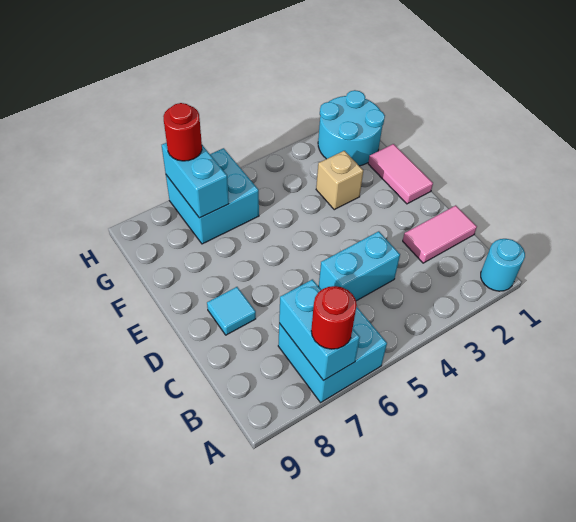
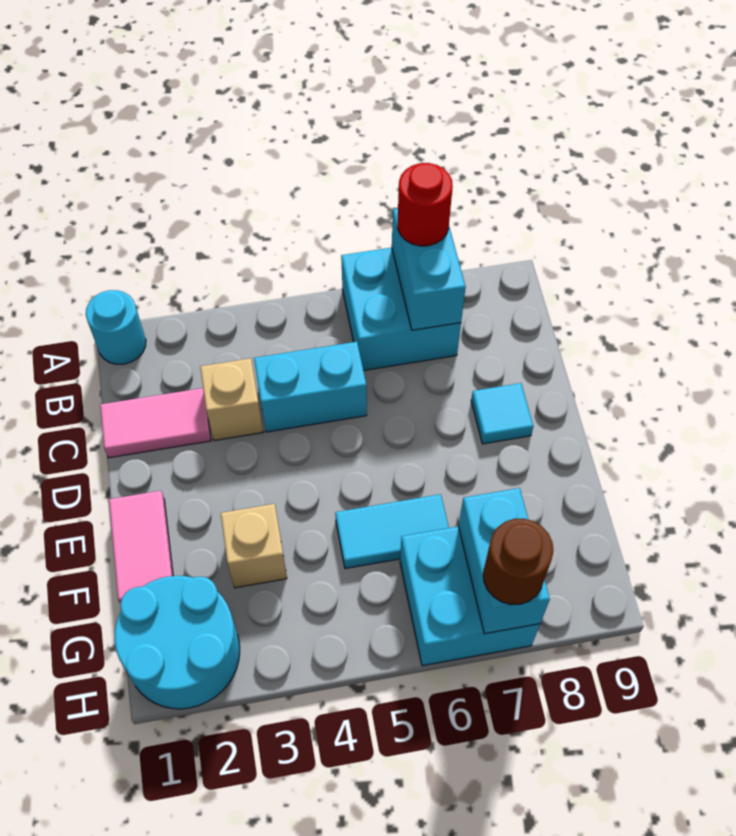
none -> tan 1x1 brick [200,358,263,441]
none -> cyan 1x2 tile [335,494,449,569]
red 1x1 round brick [163,103,202,161] -> brown 1x1 round brick [483,519,554,605]

